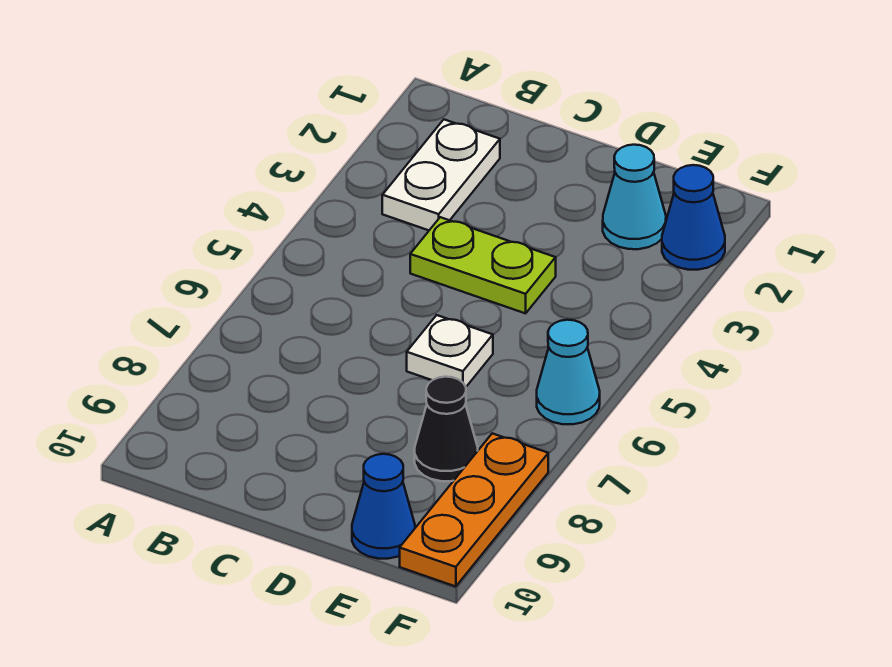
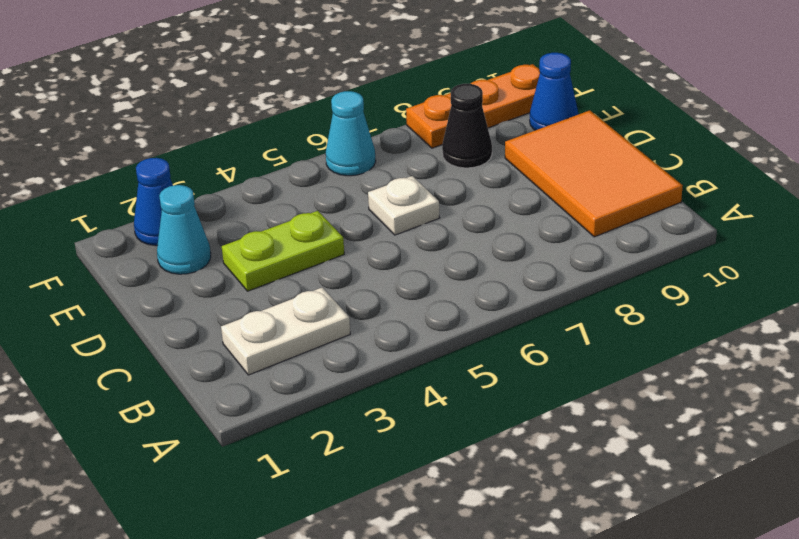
none -> orange 2x3 tile [505,110,683,237]
lime 1x2 plate [410,217,556,313] -> lime 1x2 plate turned to [222,211,344,291]

